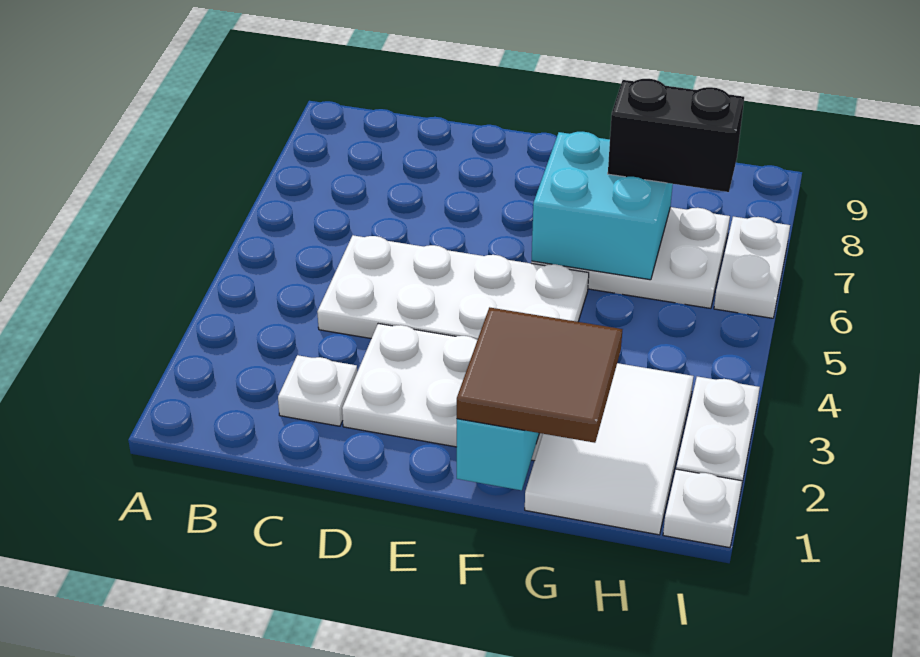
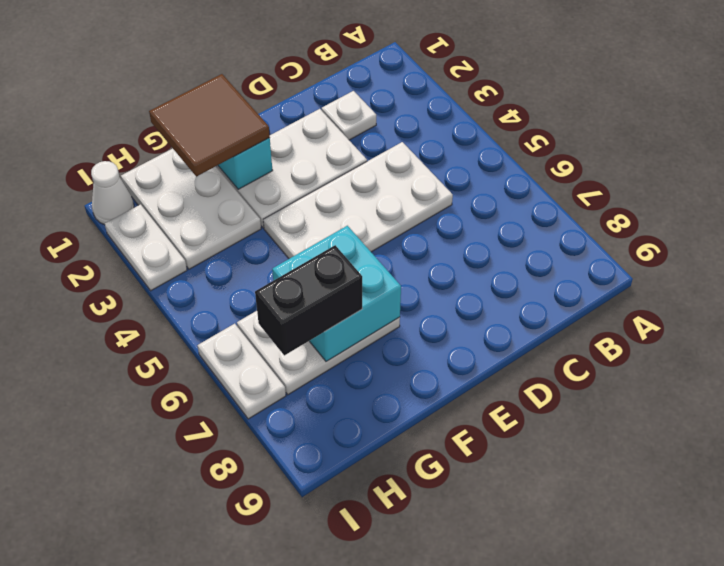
white 2x3 tile [525,363,693,535] -> white 2x3 plate [121,149,261,269]
white 1x1 plate [663,469,742,548] -> white 1x1 cone [91,161,134,225]

